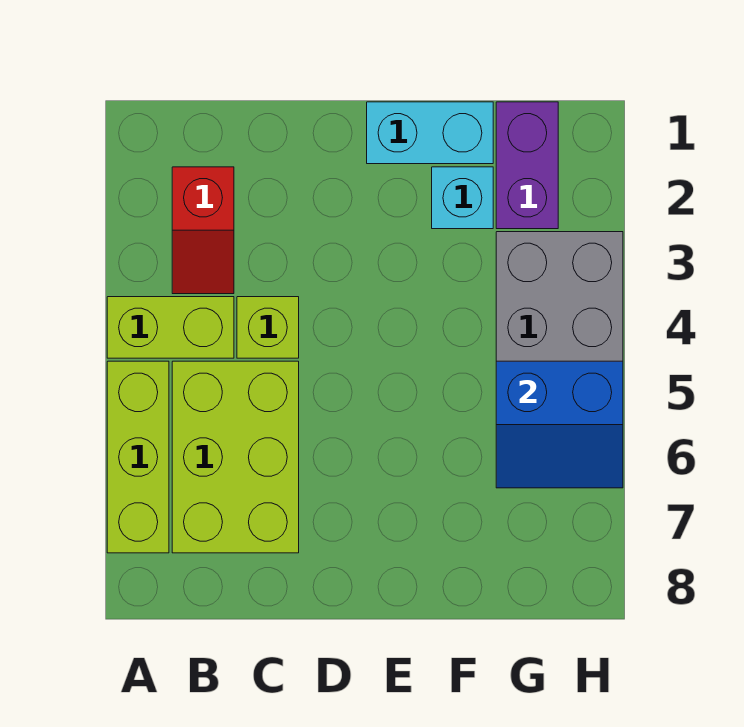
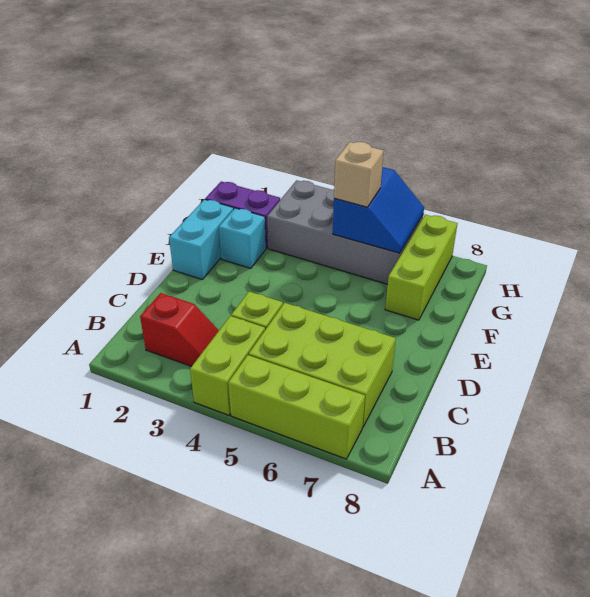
none -> lime 1x3 brick [385,215,458,320]
none -> tan 1x1 brick [334,142,383,207]

